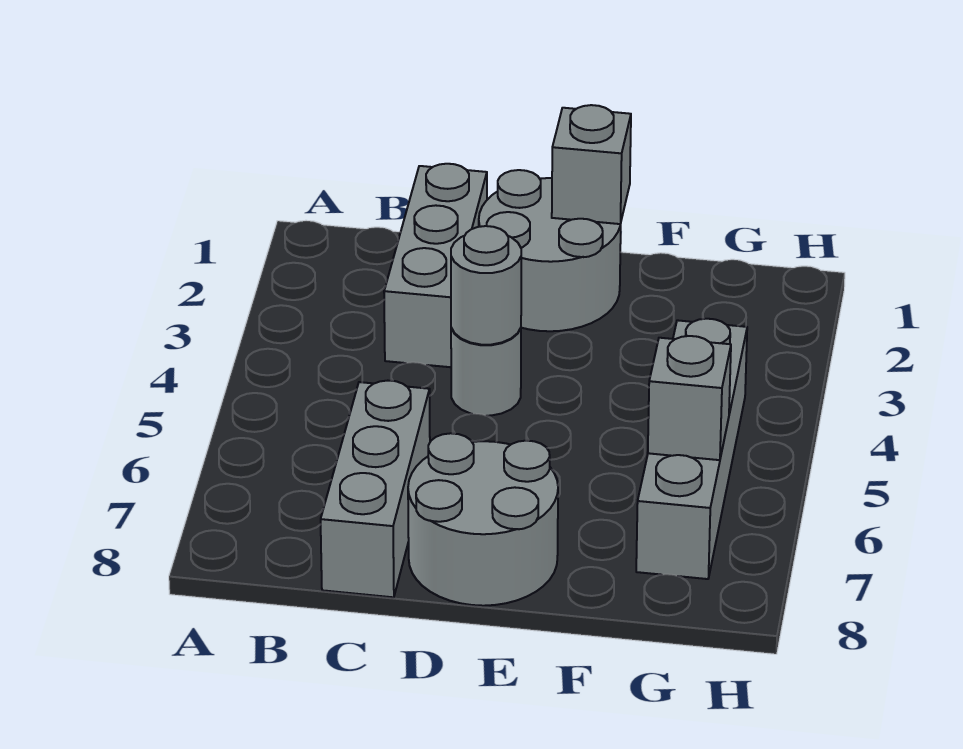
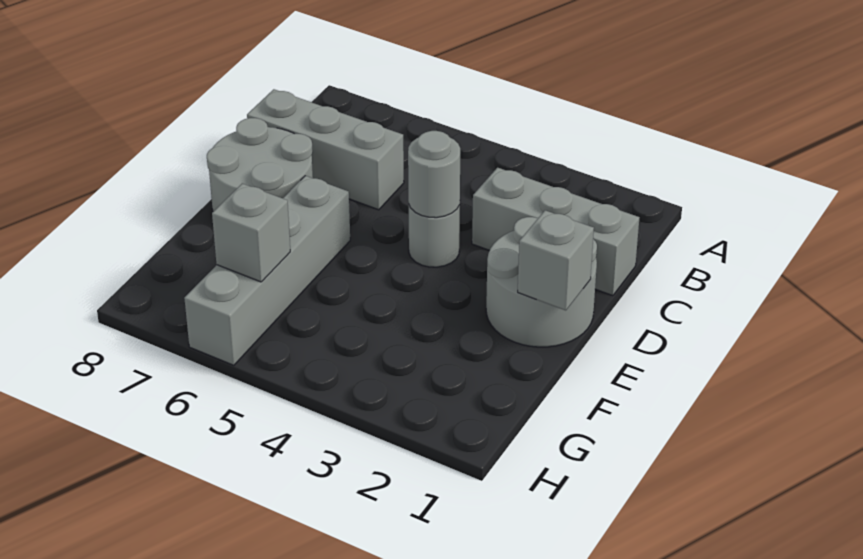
grey 1x4 brick [636,319,747,579] -> grey 1x4 brick turned to [184,176,350,365]

